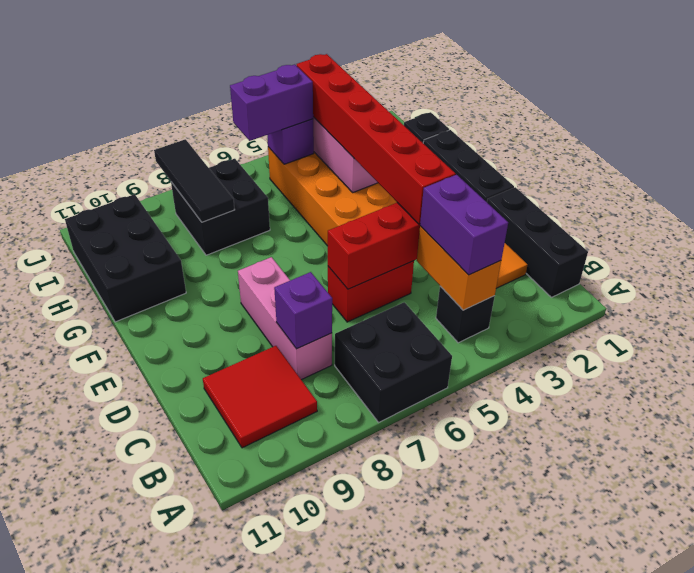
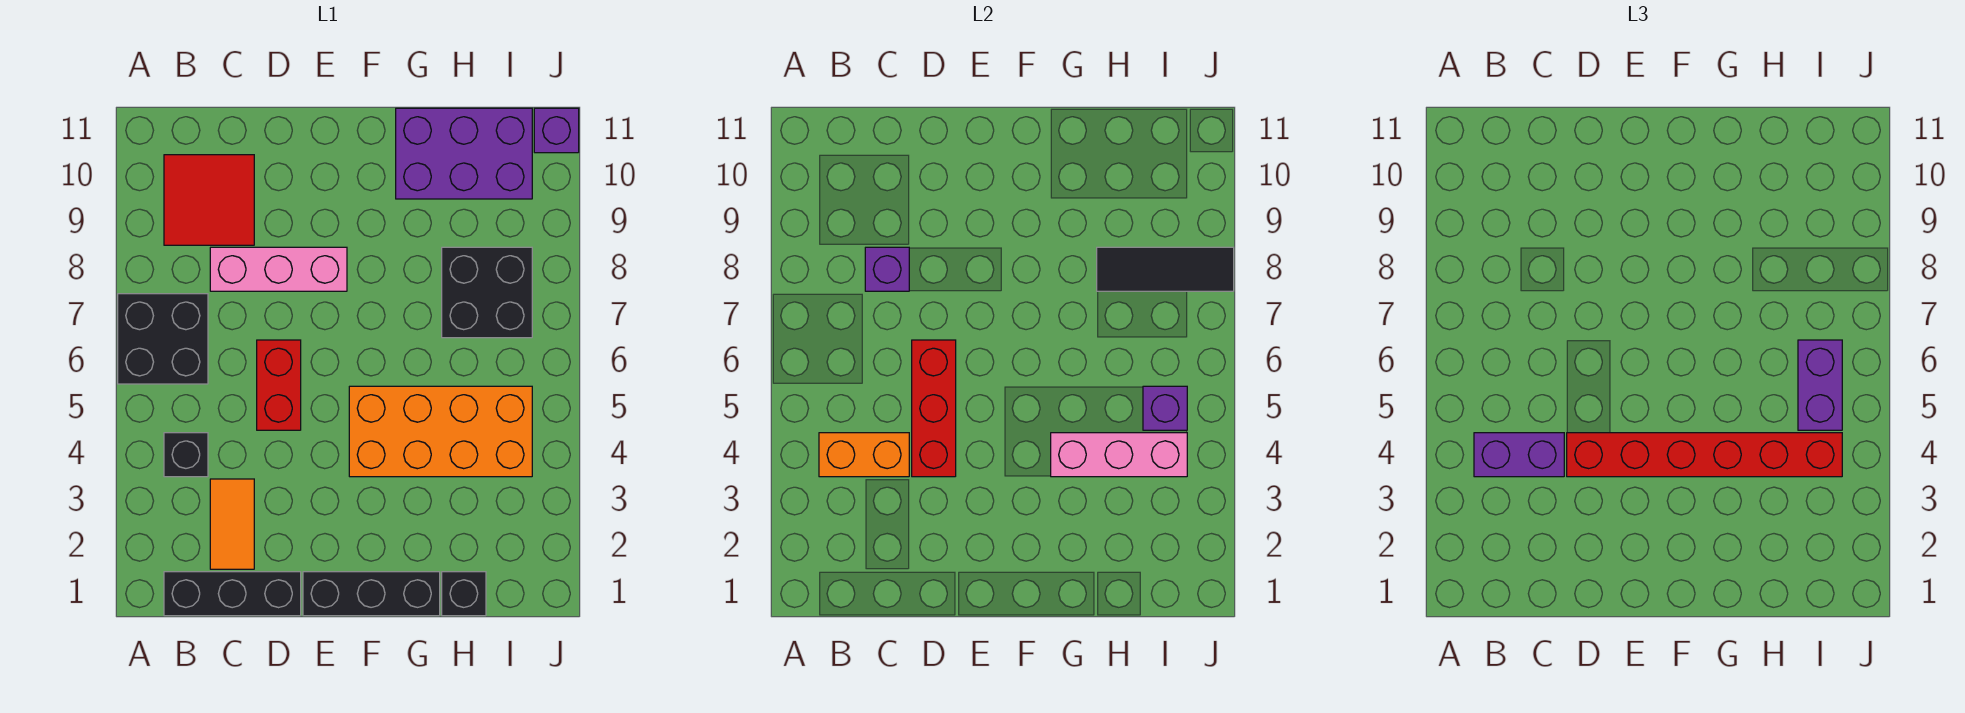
black 2x3 brick [65,194,186,322] -> purple 2x3 brick [396,108,532,199]
none -> purple 1x1 brick [534,108,579,153]

